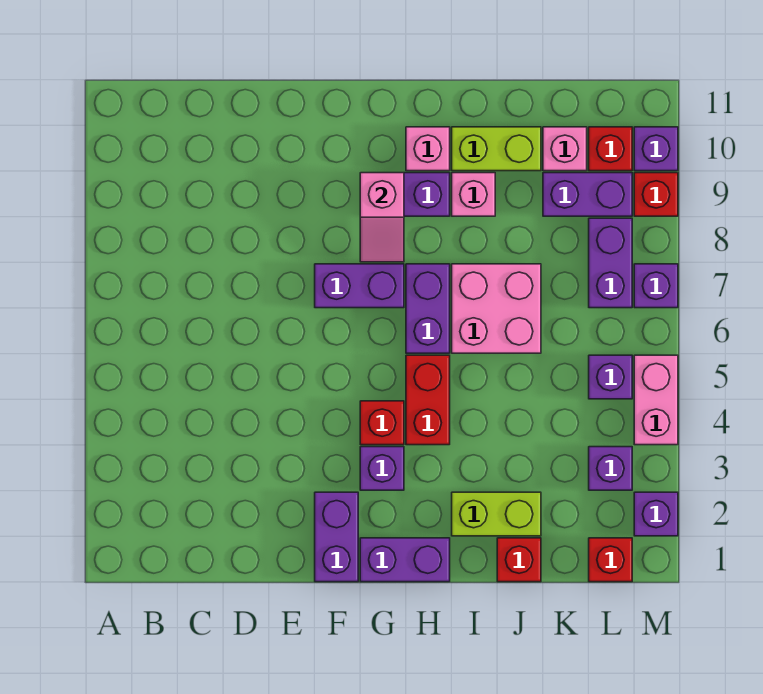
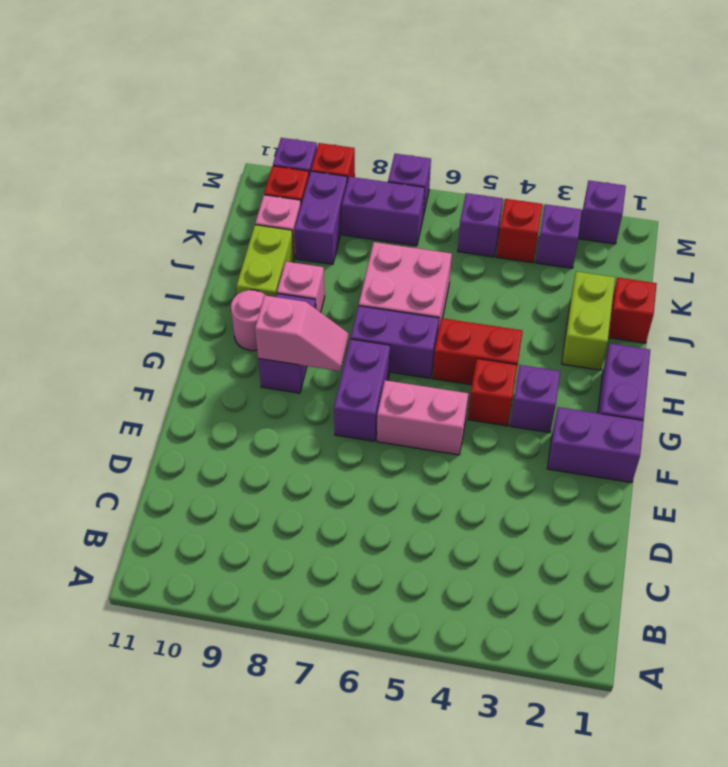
pink 1x1 brick [406,127,450,171] -> pink 1x1 round brick [231,290,266,351]
red 1x1 brick [589,538,632,582] -> red 1x1 brick moved to [496,199,543,263]
pink 1x2 brick [634,355,678,445] -> pink 1x2 brick moved to [377,380,468,455]

